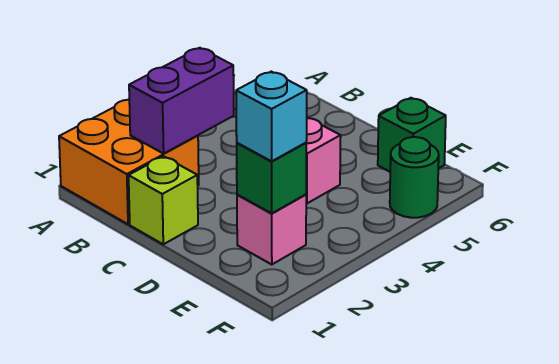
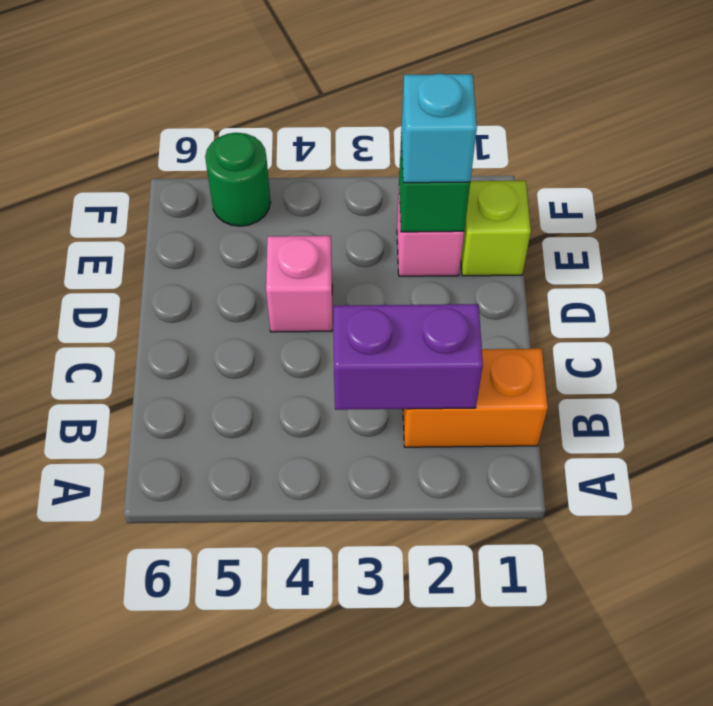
orange 2x2 brick [59,100,199,224] -> orange 1x2 brick [403,349,548,447]
lime 1x1 brick [129,156,198,244] -> lime 1x1 brick moved to [461,181,531,276]
green 1x1 brick [378,98,446,172] -> none

